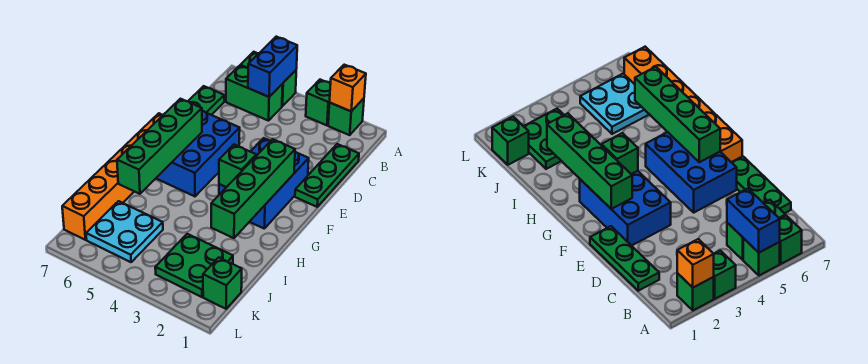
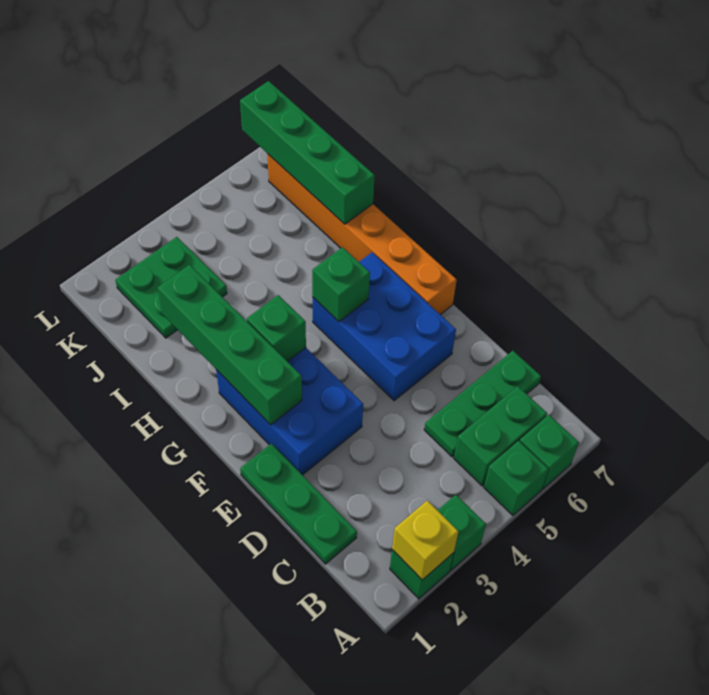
orange 1x1 brick [330,65,366,111] -> yellow 1x1 brick [392,501,458,580]
blue 1x2 brick [248,37,297,97] -> none
green 1x3 plate [188,86,224,115] -> green 1x3 plate turned to [424,351,541,457]
green 1x4 brick [117,99,202,194] -> green 1x4 brick moved to [240,81,375,224]
cyan 2x2 plate [86,201,163,262] -> none
green 1x1 brick [203,257,242,309] -> green 1x1 brick moved to [312,247,370,322]

